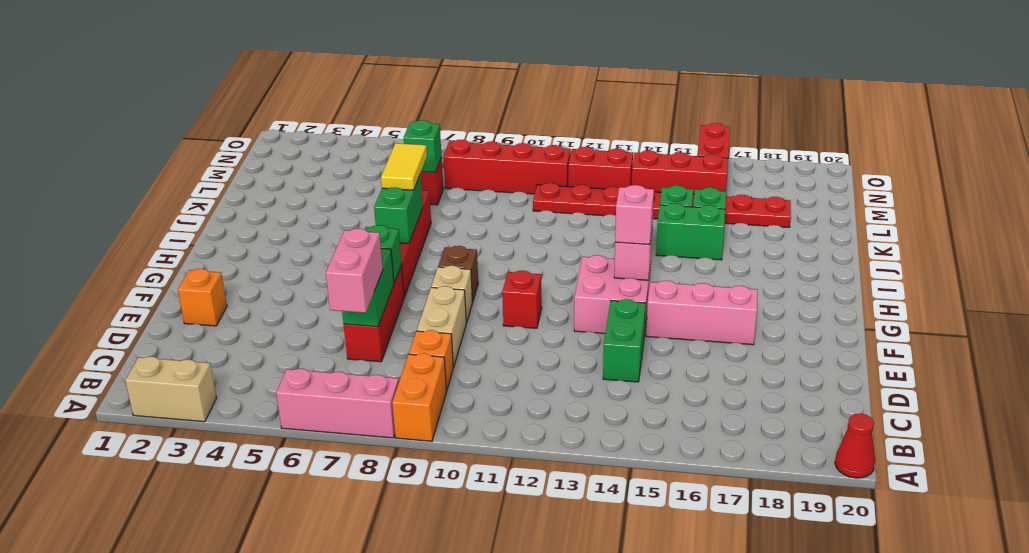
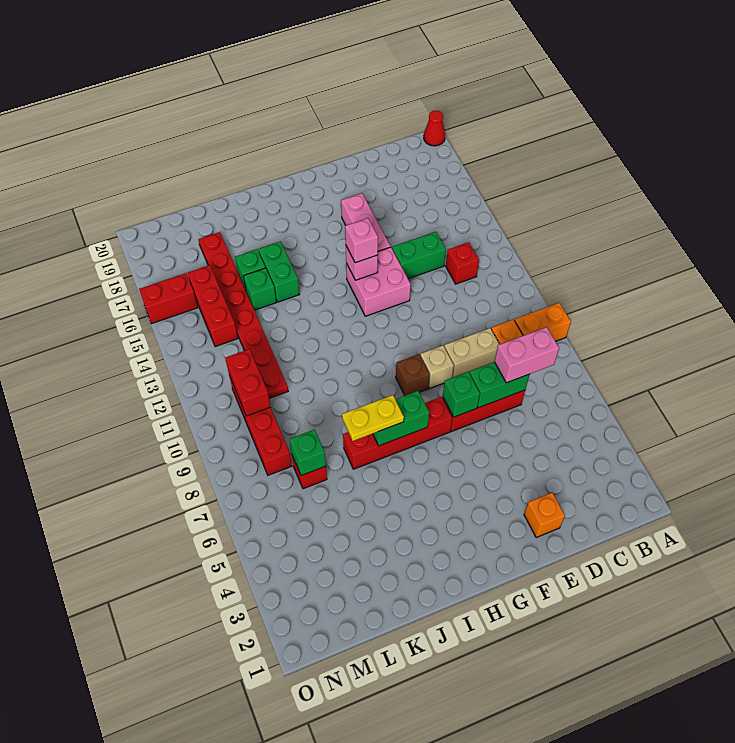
tan 1x2 brick [125,357,216,422] -> none
pink 1x3 brick [276,369,399,438] -> none
red 1x1 brick [502,270,542,328] -> red 1x1 brick moved to [446,242,479,284]
yellow 1x2 tile [381,143,427,190] -> yellow 1x2 plate [342,395,404,441]
red 1x2 brick [568,147,633,189] -> red 1x2 brick moved to [225,349,270,416]

